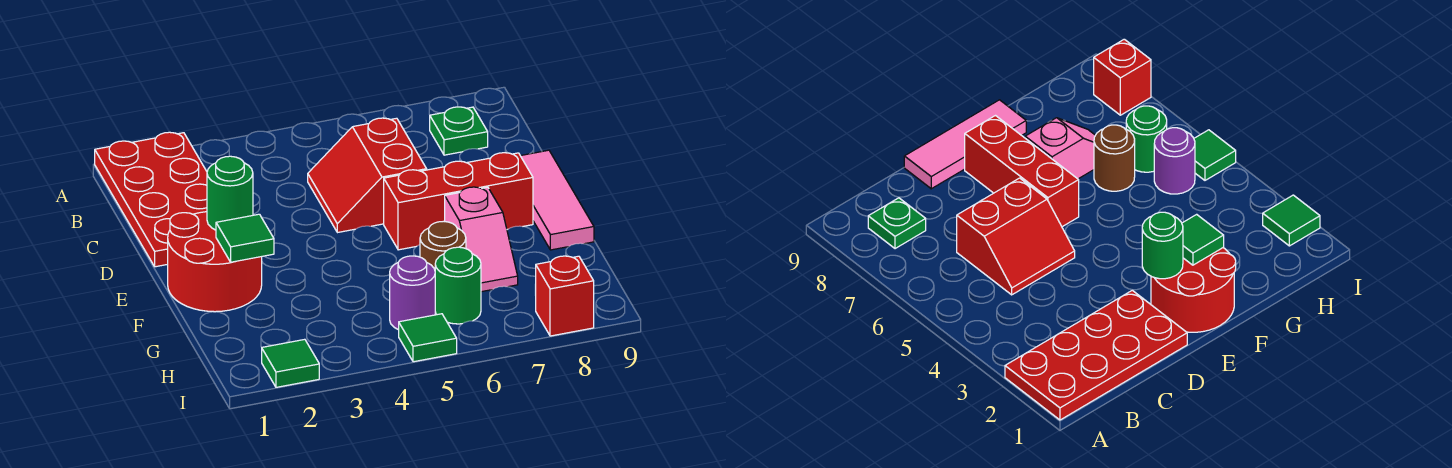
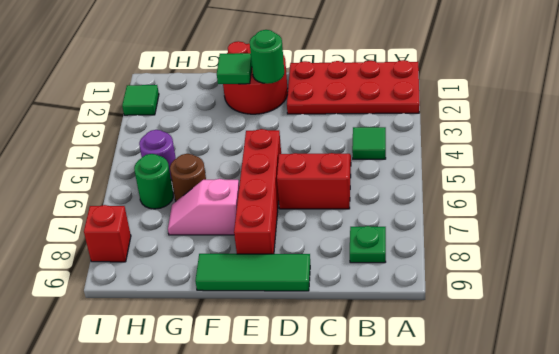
pink 1x3 tile [521,150,594,250] -> green 1x3 tile [195,254,310,291]
red 1x3 brick [384,153,533,250] -> red 1x4 brick [234,129,281,254]
green 1x1 tile [399,314,457,362] -> green 1x1 tile moved to [352,127,386,159]

